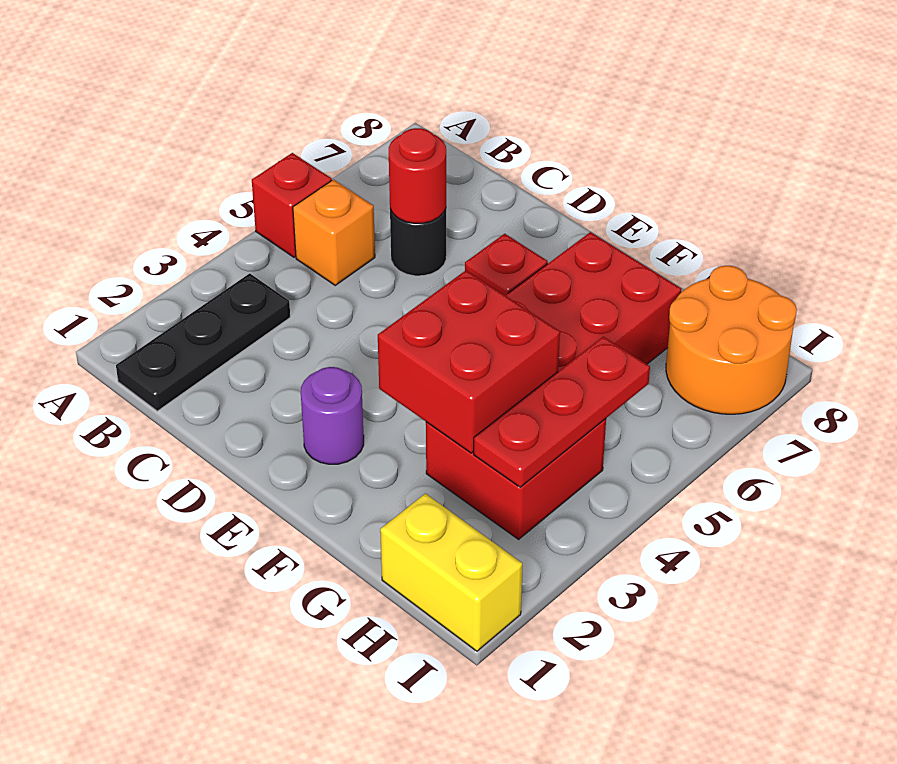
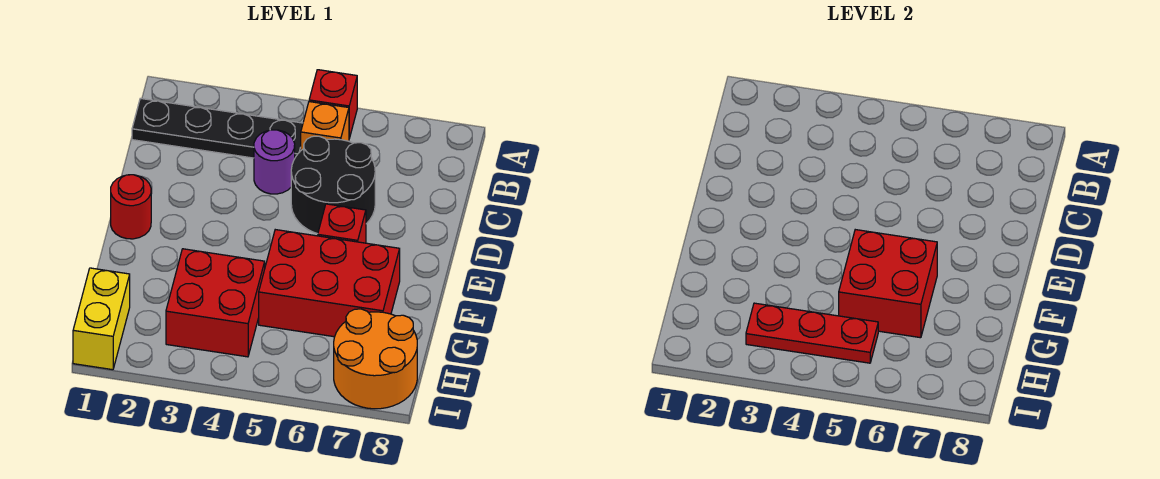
black 1x3 plate [116,273,290,411] -> black 1x4 plate [132,98,303,158]
black 1x1 round brick [390,209,446,276] -> black 2x2 round brick [291,136,375,234]
red 1x1 round brick [389,128,446,223] -> red 1x1 round brick moved to [111,175,151,239]
purple 1x1 round brick [301,367,364,464] -> purple 1x1 round brick moved to [254,130,295,194]
red 2x2 brick [378,270,560,453] -> red 2x2 brick moved to [839,230,937,338]

